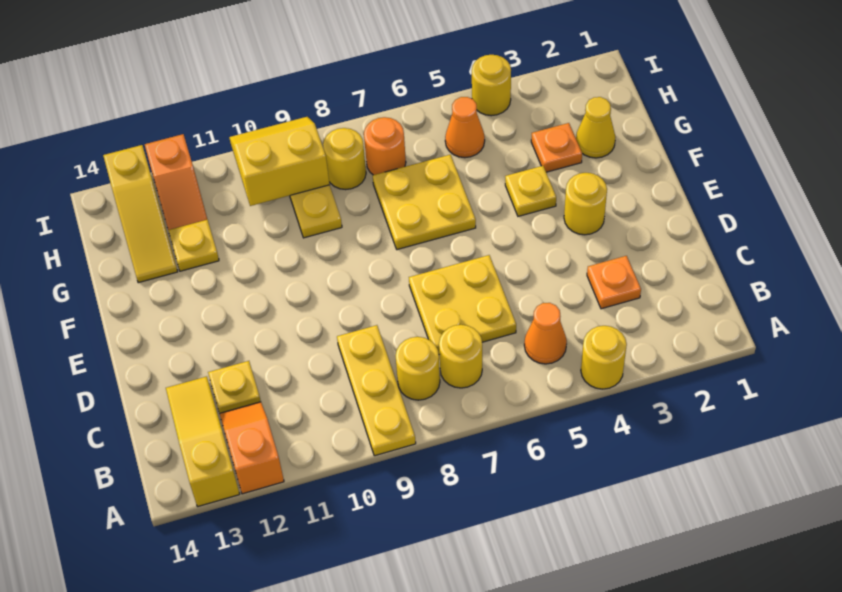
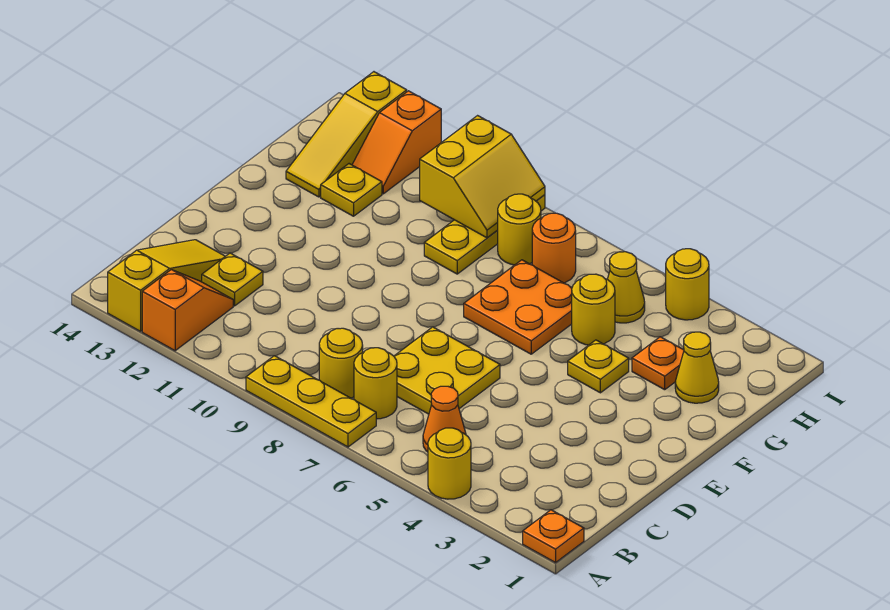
yellow 1x3 plate [337,325,416,456] -> yellow 1x3 plate turned to [246,356,376,447]
orange 1x1 plate [587,256,641,309] -> orange 1x1 plate moved to [523,510,584,563]
yellow 1x1 round brick [564,173,607,235] -> yellow 1x1 round brick moved to [572,274,615,345]
yellow 2x2 plate [373,155,476,250] -> orange 2x2 plate [464,260,572,354]
orange 1x1 cone [445,97,485,158] -> yellow 1x1 cone [607,252,645,323]
yellow 2x2 slope [229,117,330,206] -> yellow 2x2 slope turned to [420,116,545,238]

